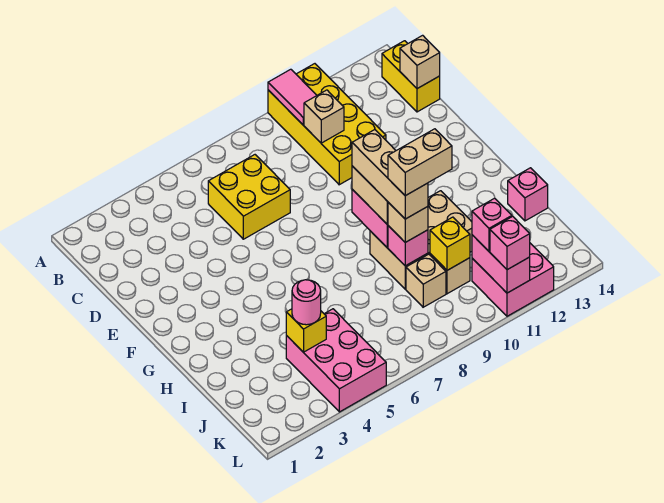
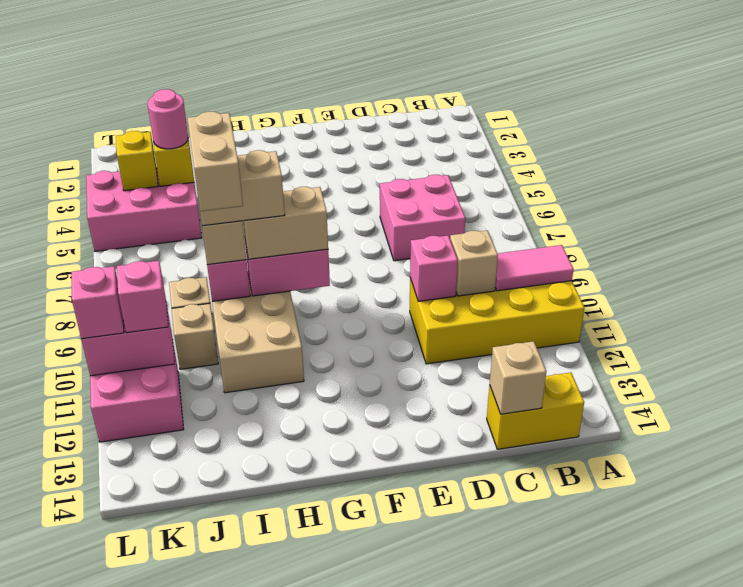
yellow 2x2 brick [208,155,290,239] -> pink 2x2 brick [380,175,465,261]
tan 1x3 brick [352,130,428,219] -> tan 1x2 brick [200,150,285,226]
pink 1x1 brick [508,168,548,221] -> pink 1x1 brick moved to [410,236,458,301]
yellow 1x1 brick [430,217,470,270] -> yellow 1x1 brick moved to [116,131,158,191]

